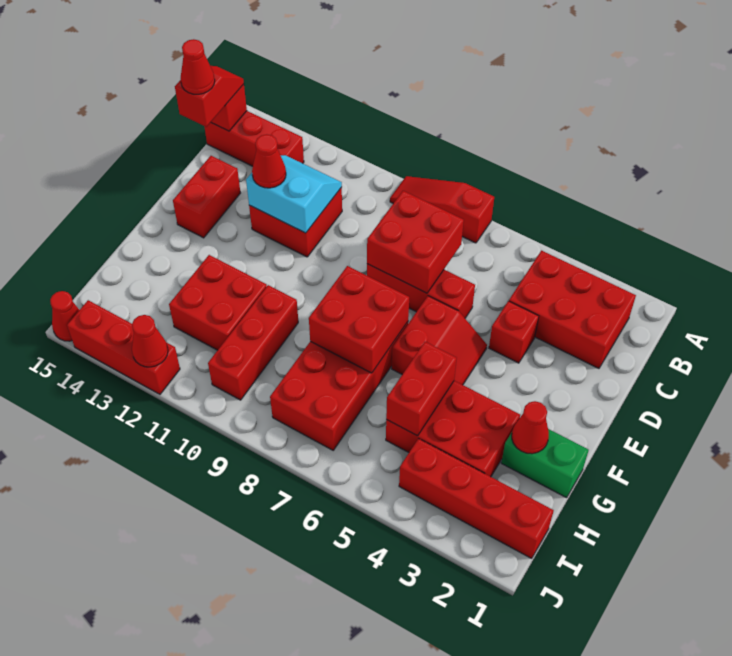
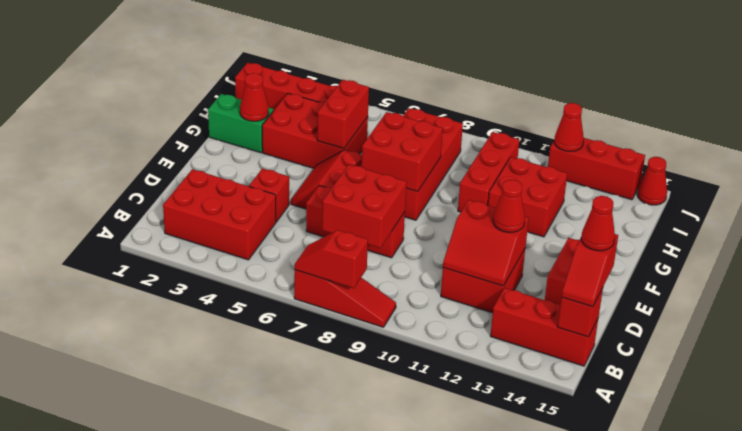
none -> red 1x2 slope [295,230,368,288]
cyan 2x2 slope [246,155,342,233] -> red 2x2 slope [443,200,529,286]

